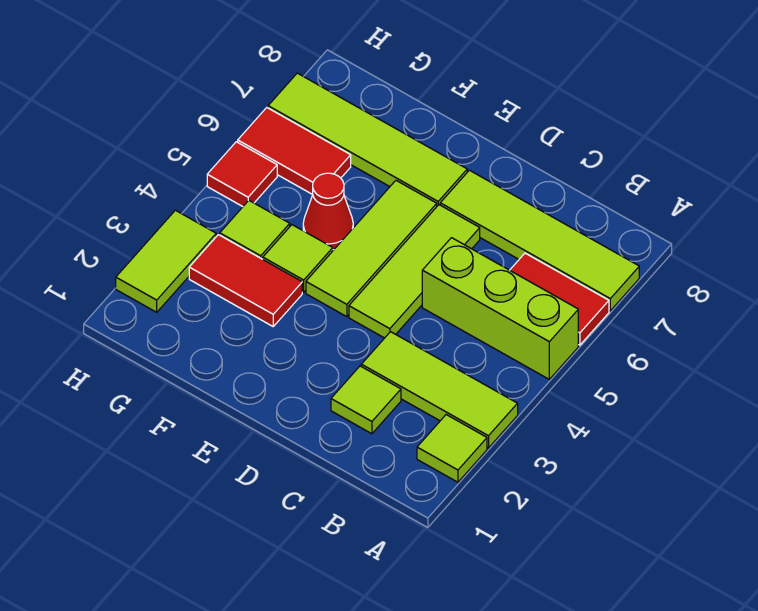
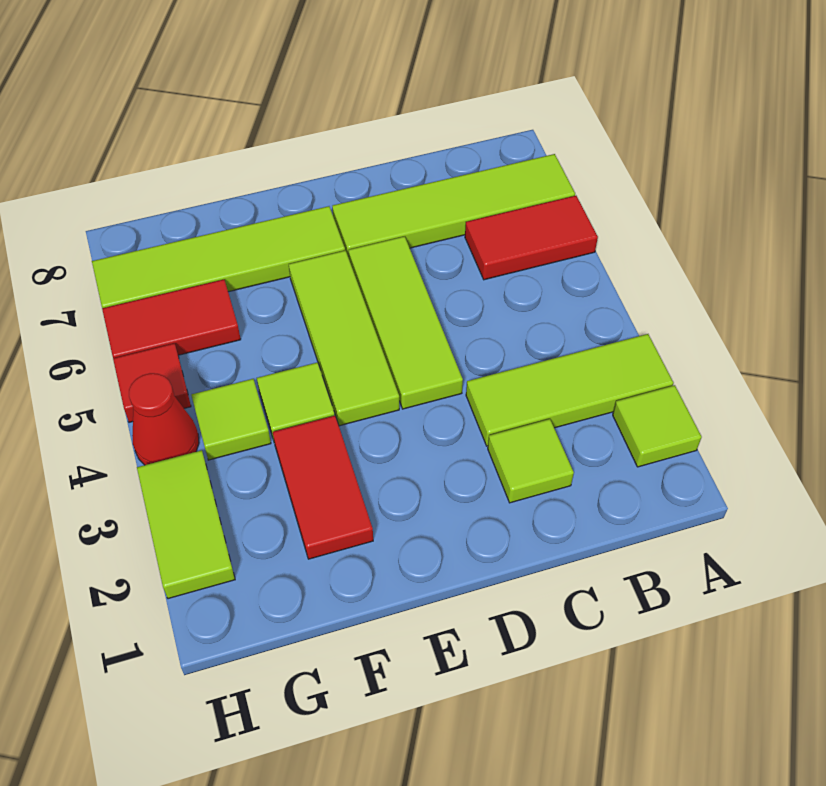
lime 1x3 brick [422,238,578,379] -> none
red 1x2 tile [189,235,302,326] -> red 1x2 tile turned to [273,416,373,559]
red 1x1 cone [303,173,353,250] -> red 1x1 cone moved to [129,373,199,465]

